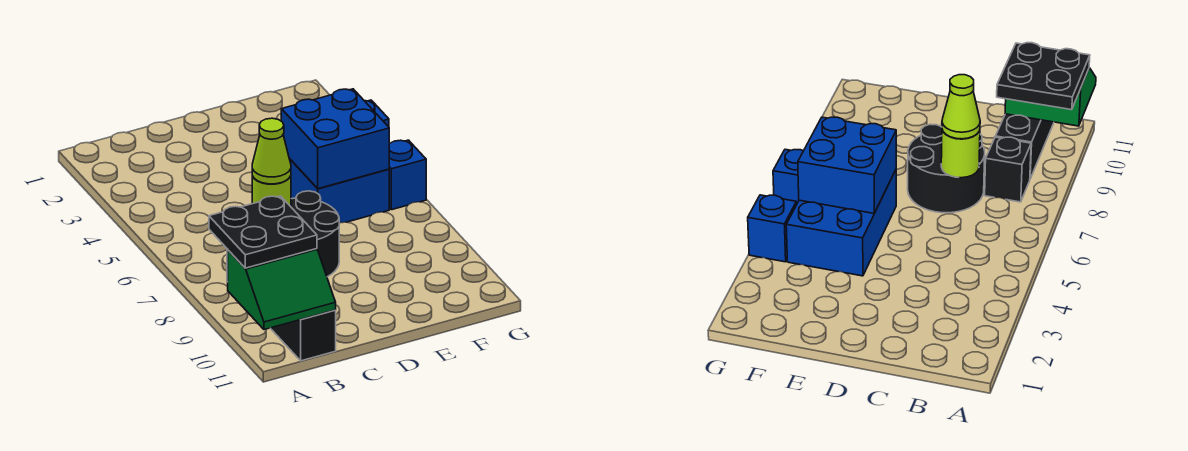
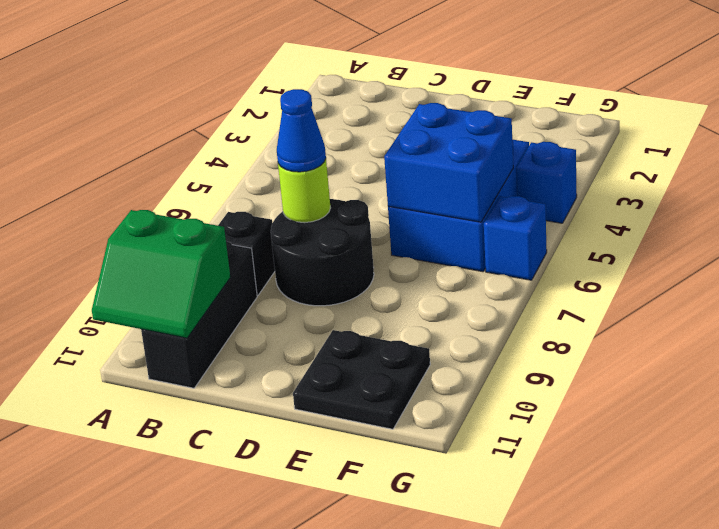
black 2x2 plate [209,196,317,268] -> black 2x2 plate moved to [293,330,430,429]
lime 1x1 cone [252,118,291,184] -> blue 1x1 cone [277,89,326,172]

